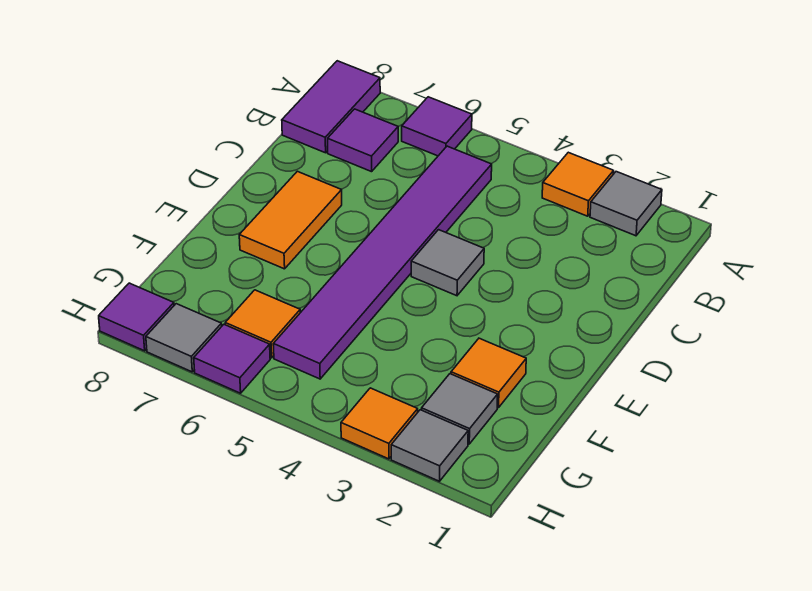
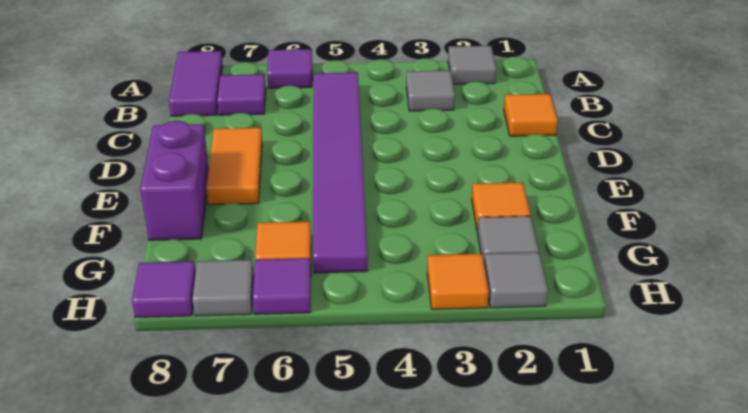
orange 1x1 tile [542,152,614,216] -> orange 1x1 tile moved to [504,94,558,136]
grey 1x1 tile [411,230,484,296] -> grey 1x1 tile moved to [406,70,455,111]
none -> purple 1x2 brick [140,121,209,240]

